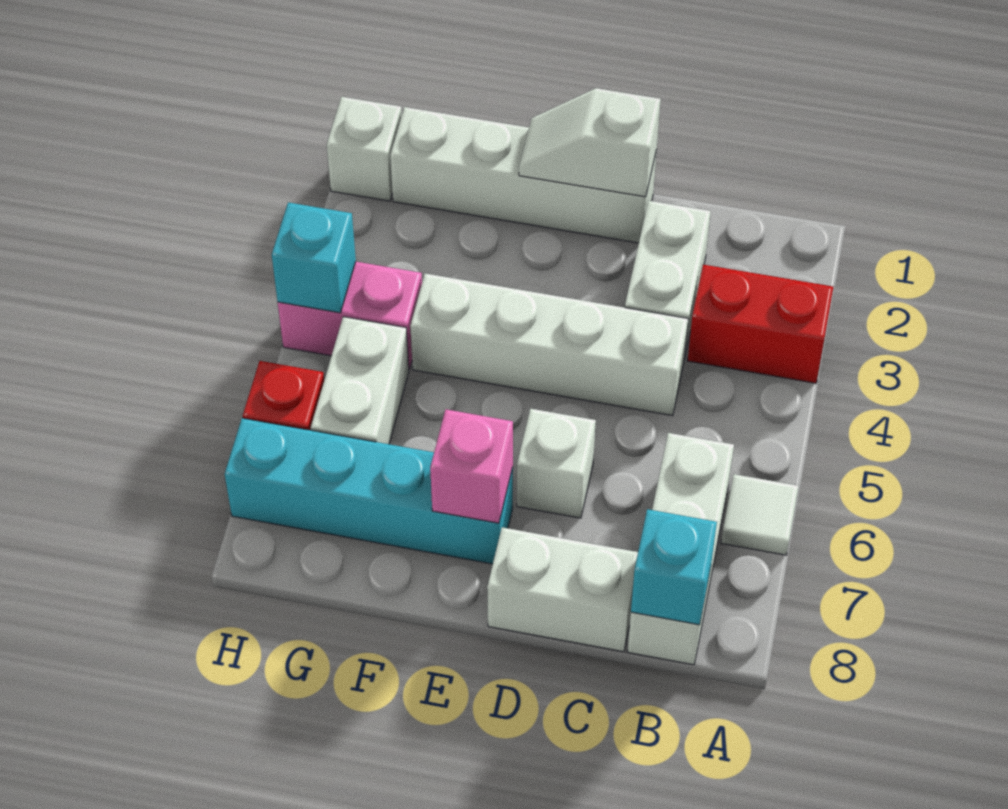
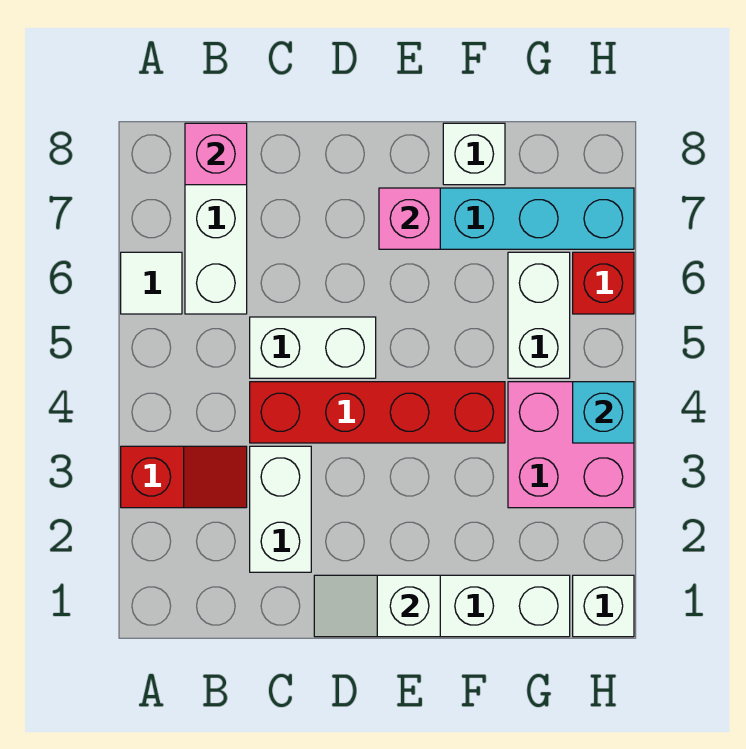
red 1x2 brick [688,265,833,383] -> red 1x2 slope [121,446,247,508]
cyan 1x1 brick [631,509,717,625] -> pink 1x1 brick [185,123,247,185]
white 1x4 brick [410,273,688,416] -> red 1x4 brick [250,382,505,443]
white 1x2 brick [487,527,638,652] -> white 1x2 brick moved to [250,317,376,378]
white 1x2 slope [519,88,661,197] -> white 1x2 slope turned to [314,575,440,637]
white 1x1 brick [517,409,596,518] -> white 1x1 brick moved to [443,123,505,185]
pink 1x2 brick [278,262,422,369] -> pink 2x2 brick [508,382,634,508]

